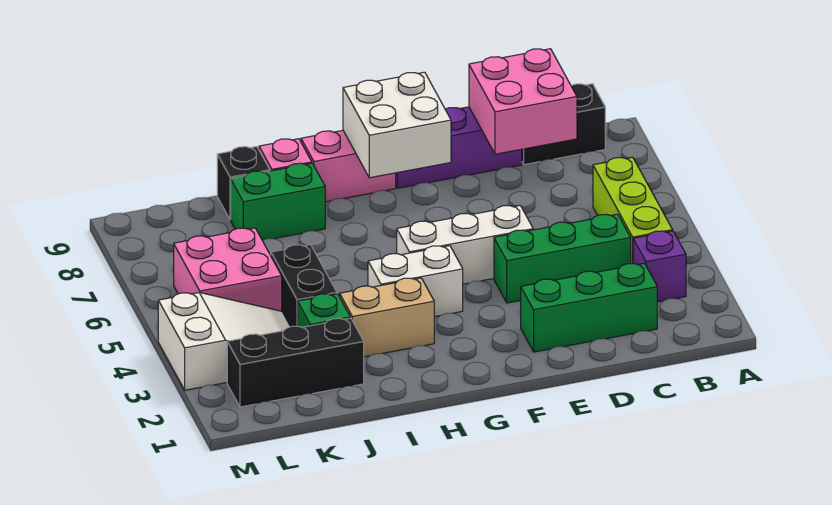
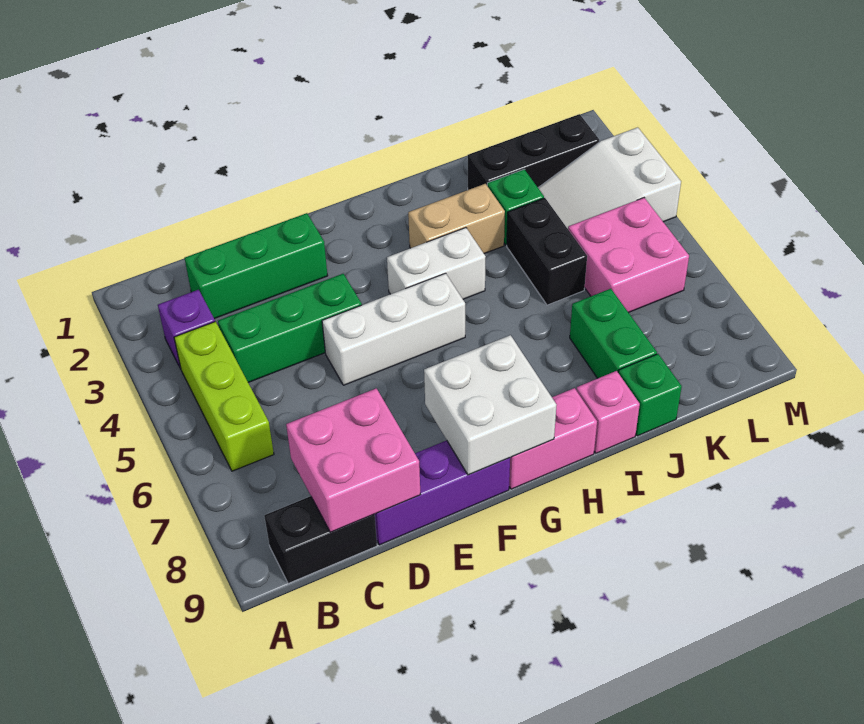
green 1x2 brick [231,163,325,240] -> green 1x2 brick turned to [570,289,657,378]
black 1x1 brick [217,147,270,220] -> green 1x1 brick [618,354,682,436]

